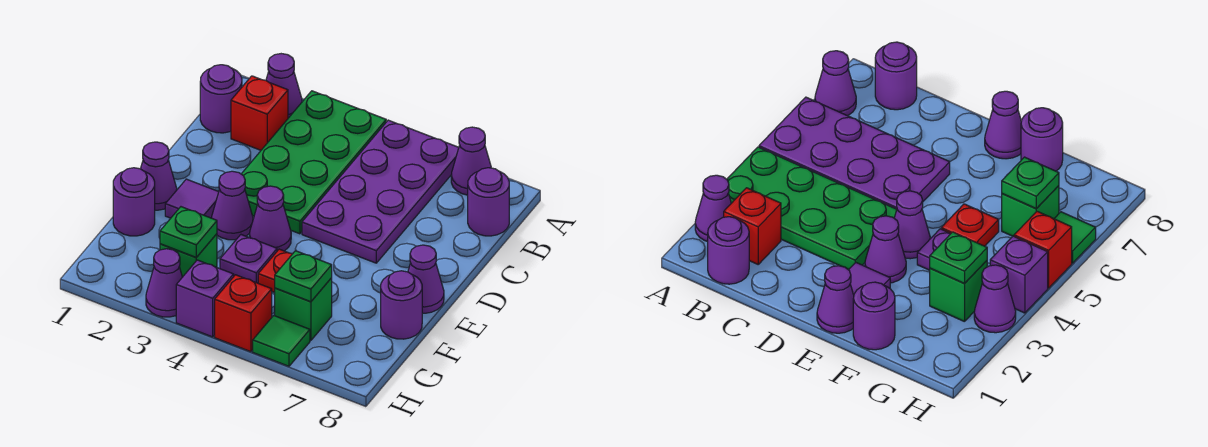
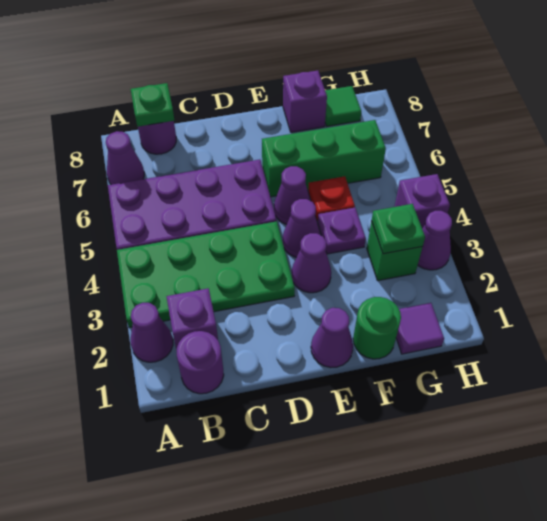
red 1x1 brick [231,76,288,150] -> purple 1x1 brick [166,288,218,350]
purple 1x1 tile [165,179,219,218] -> purple 1x1 tile moved to [396,303,444,354]
purple 1x1 cone [408,245,444,313] -> purple 1x1 cone moved to [274,166,311,224]
purple 1x1 round brick [113,168,155,236] -> green 1x1 round brick [353,297,401,359]
purple 1x1 round brick [381,271,422,339] -> purple 1x1 brick [283,70,327,132]
green 1x1 brick [275,278,332,341] -> green 1x3 brick [262,120,386,197]
green 1x1 plate [275,251,332,302] -> green 1x1 plate moved to [131,83,174,127]
red 1x1 brick [215,275,272,352] -> none
green 1x1 tile [253,315,310,366] -> green 1x1 tile moved to [325,86,361,126]

